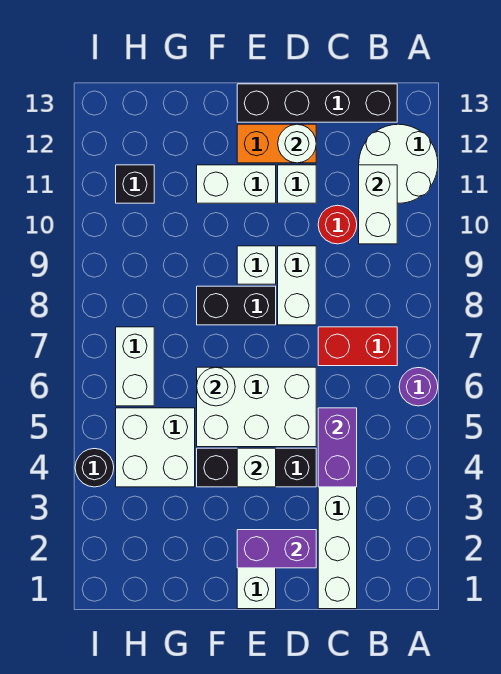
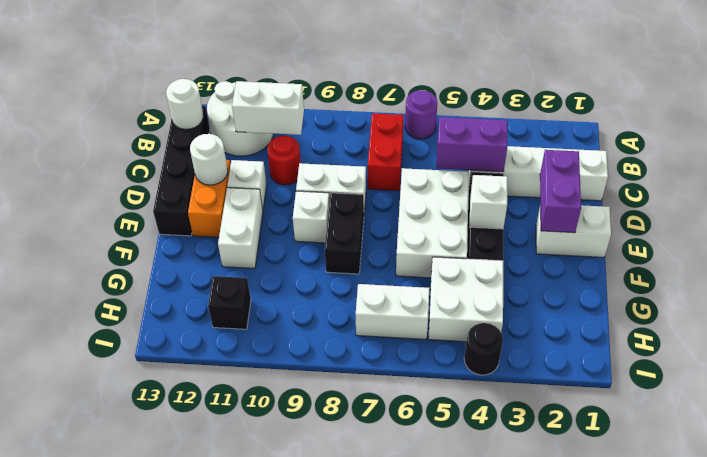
white 1x1 round brick [197,367,235,406] -> white 1x1 round brick moved to [166,79,203,129]

